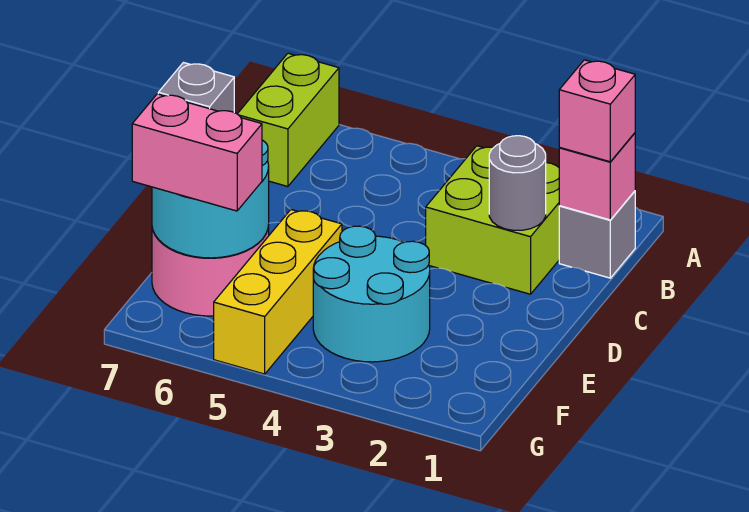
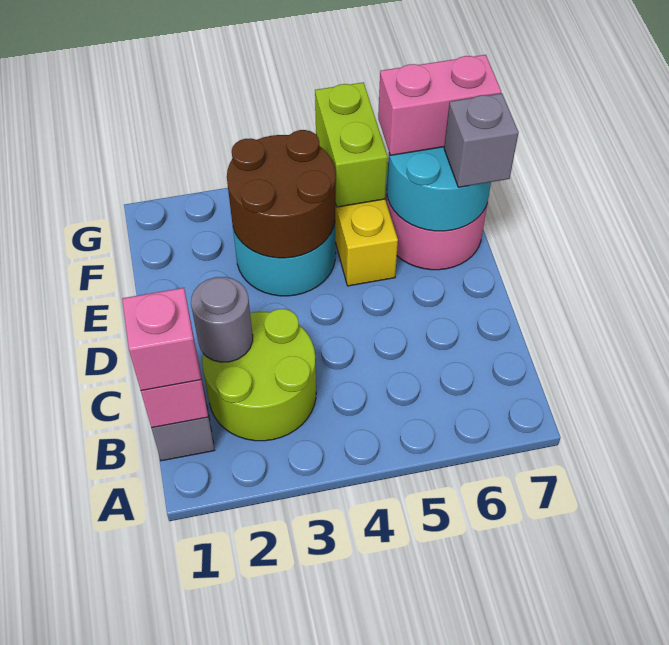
lime 1x2 brick [238,53,339,187] -> lime 1x2 brick moved to [315,82,388,207]
lime 2x2 brick [426,146,559,294] -> lime 2x2 round brick [202,309,316,441]
none -> brown 2x2 round brick [227,130,335,258]

